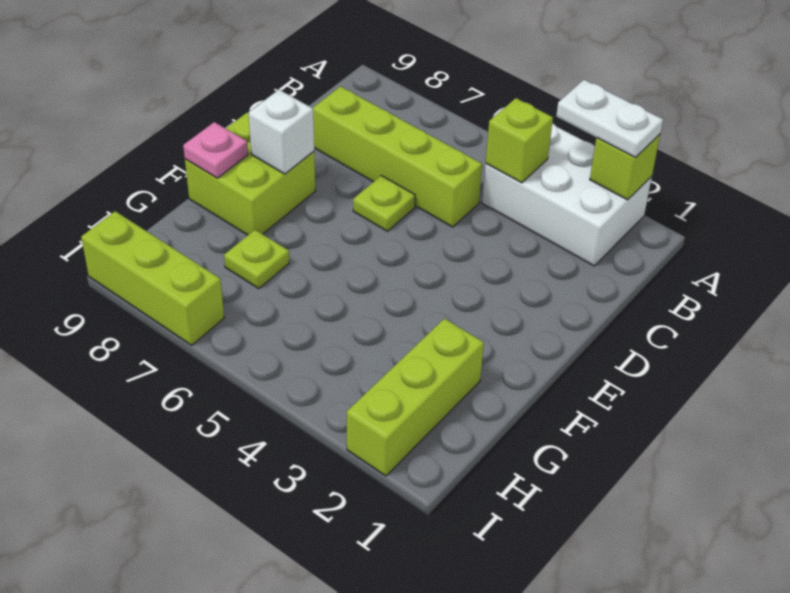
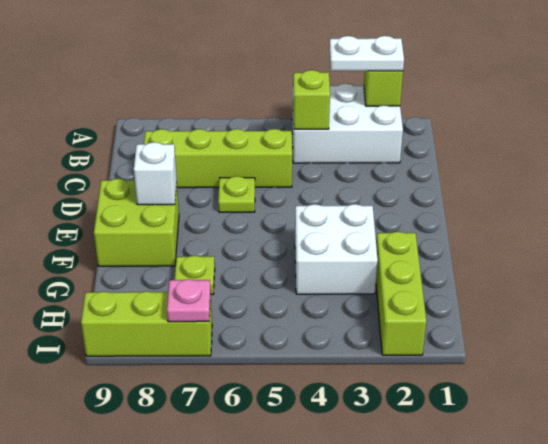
none -> white 2x2 brick [295,204,378,294]
pink 1x1 plate [183,122,248,178] -> pink 1x1 plate moved to [167,279,211,322]

